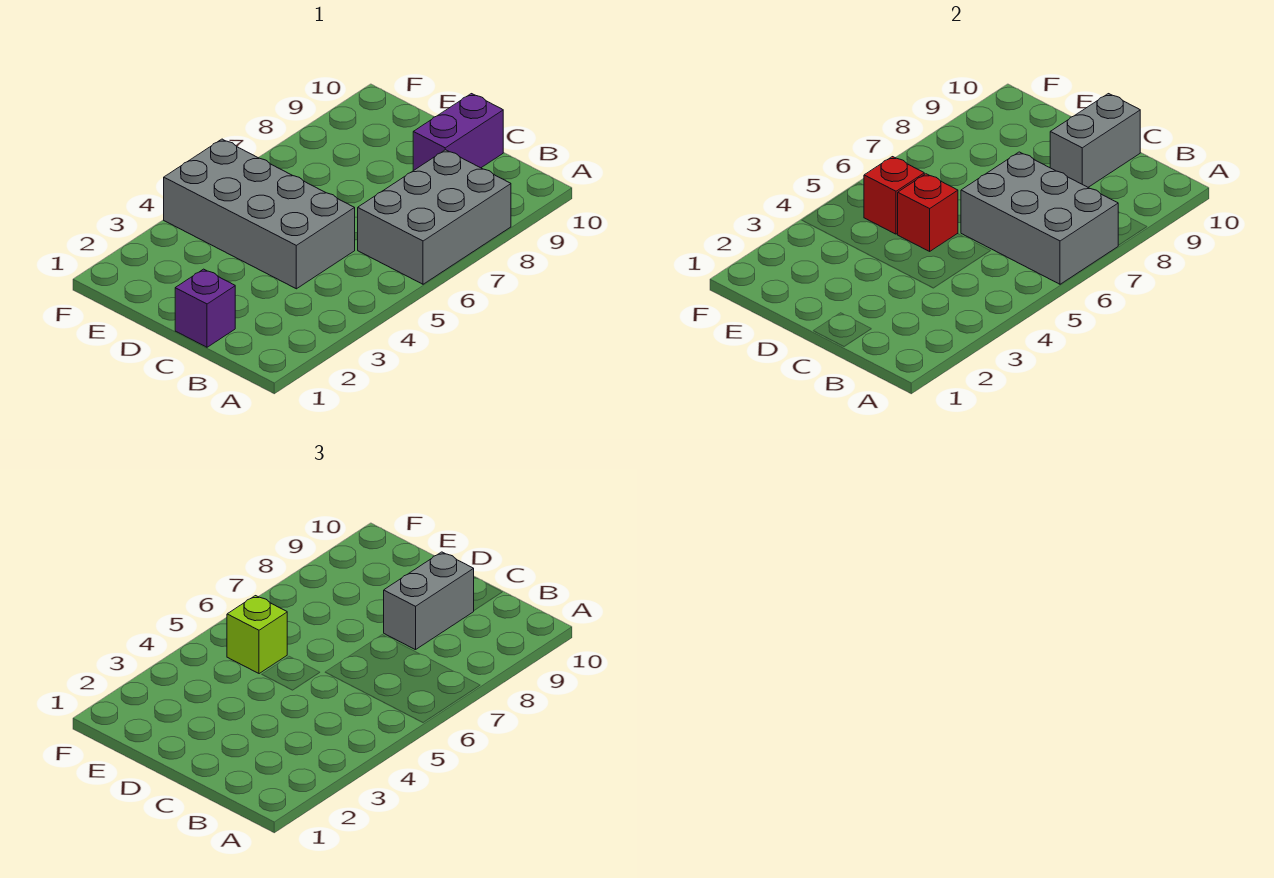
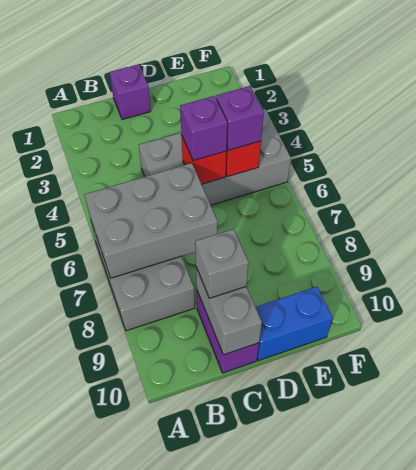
grey 1x2 brick [384,552,474,650] -> grey 1x1 brick [195,229,249,298]
none -> purple 1x1 brick [180,96,227,161]
none -> blue 1x2 brick [256,287,333,361]
lime 1x1 brick [227,596,287,674] -> purple 1x1 brick [216,86,264,150]

